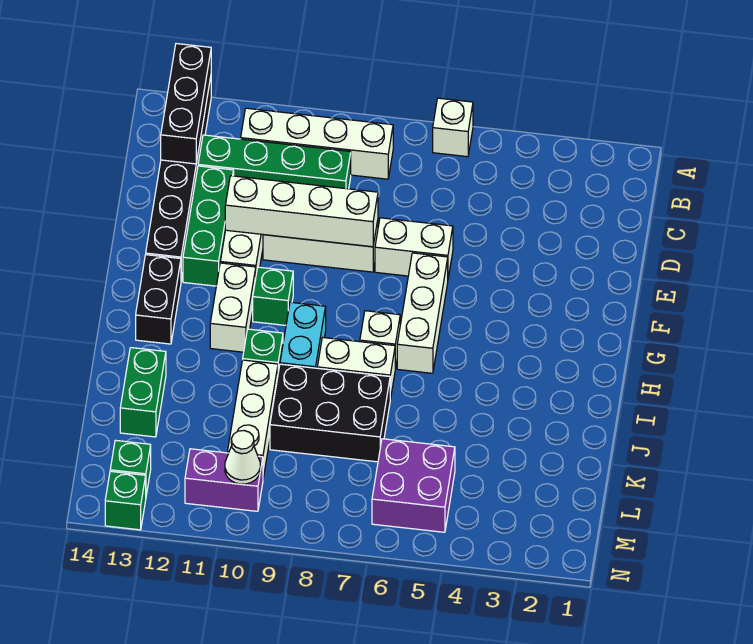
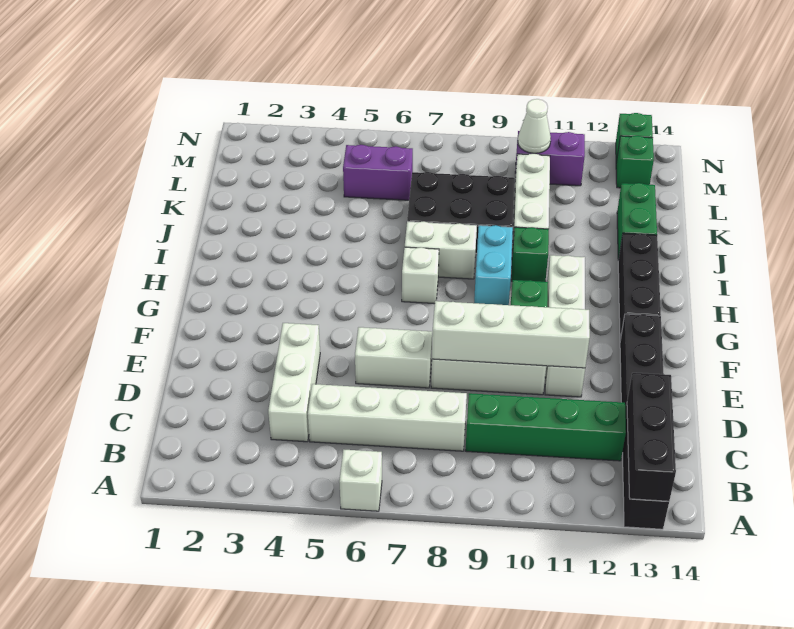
white 1x4 brick [241,108,393,179] -> white 1x4 brick moved to [308,384,467,451]
green 1x3 brick [183,166,234,286] -> none
white 1x3 brick [397,253,448,373] -> white 1x3 brick moved to [268,323,320,442]
black 1x2 brick [136,255,181,344] -> black 1x3 brick [618,233,661,340]
purple 2x2 brick [372,439,455,532] -> purple 1x2 brick [343,145,413,200]

